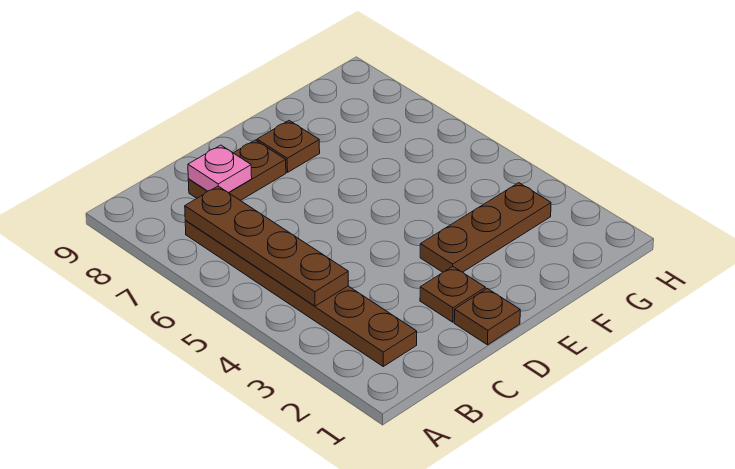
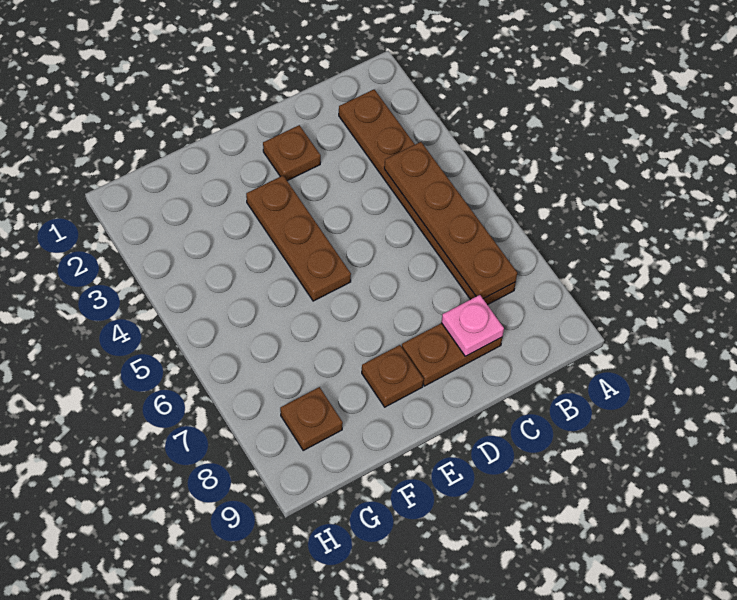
brown 1x1 plate [454,289,520,345] -> brown 1x1 plate moved to [280,387,343,450]
brown 1x3 plate [420,183,551,272] -> brown 1x3 plate turned to [246,176,351,301]

